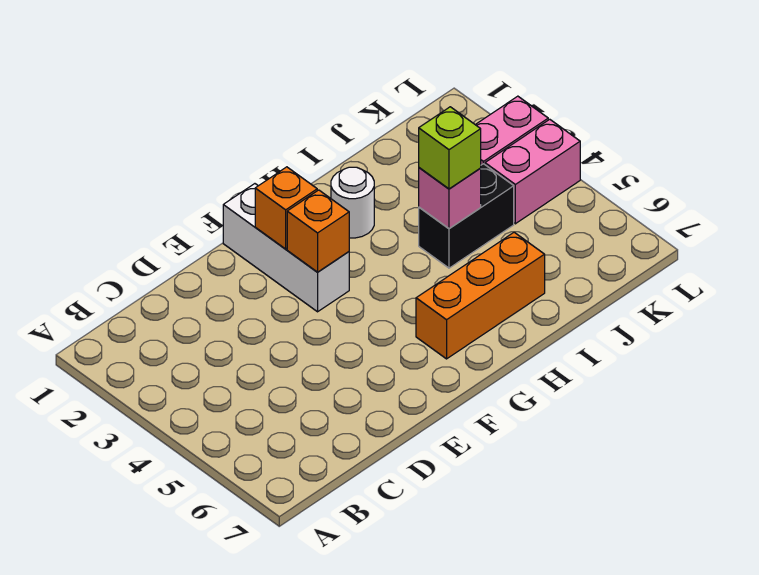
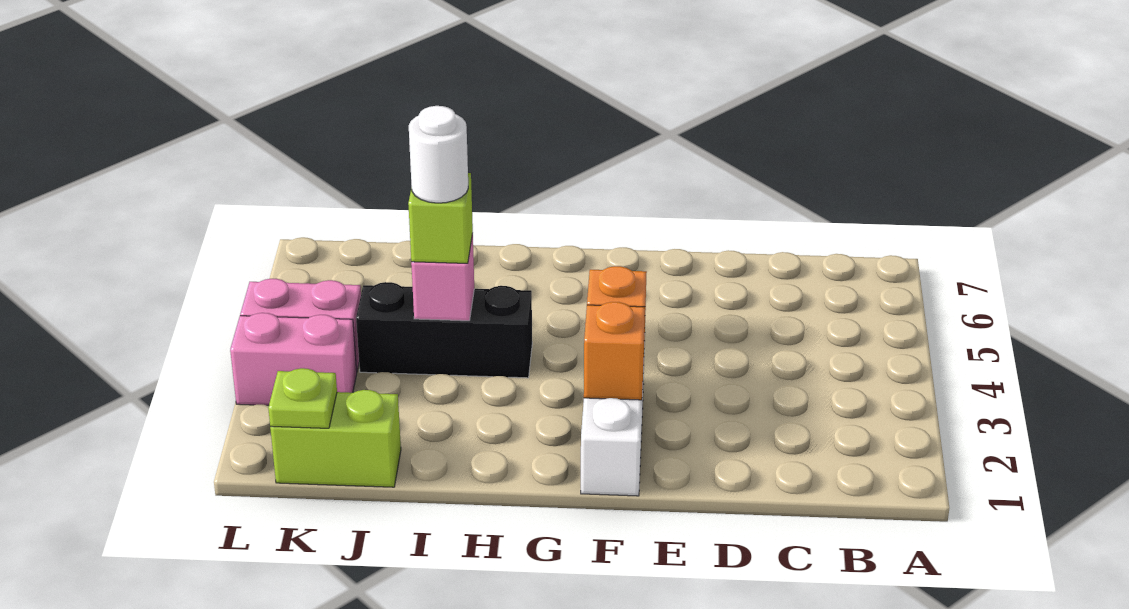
orange 1x3 brick [416,232,545,359] -> none
white 1x1 round brick [331,167,374,238] -> white 1x1 round brick moved to [409,106,468,203]
black 1x2 brick [419,164,514,268] -> black 1x3 brick [356,282,532,378]
none -> lime 1x2 brick [270,390,401,487]
none -> lime 1x1 plate [268,368,337,428]

